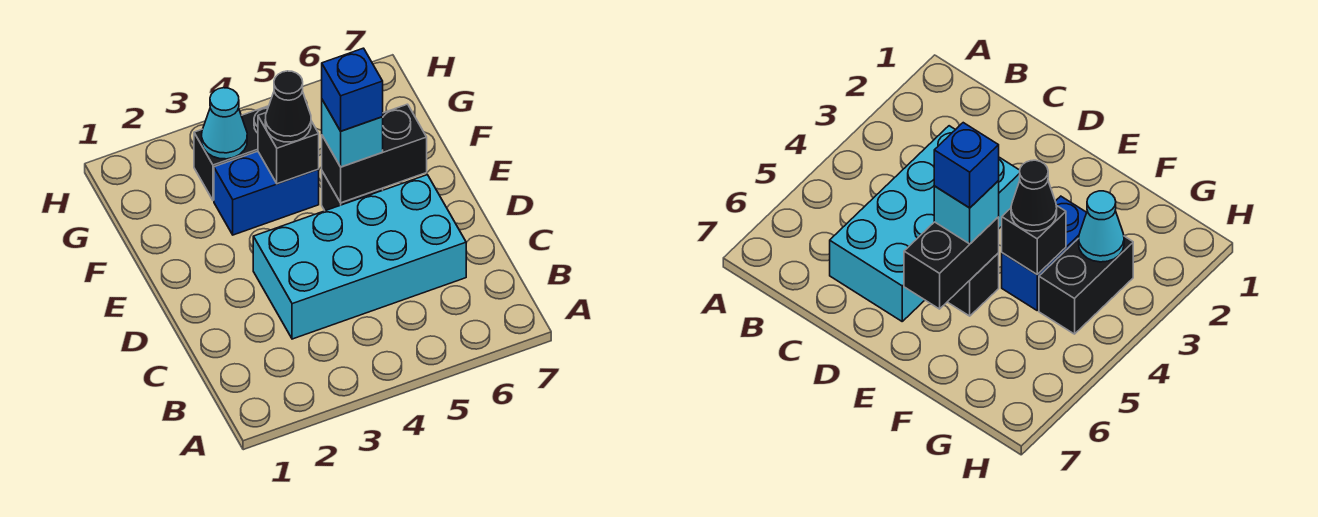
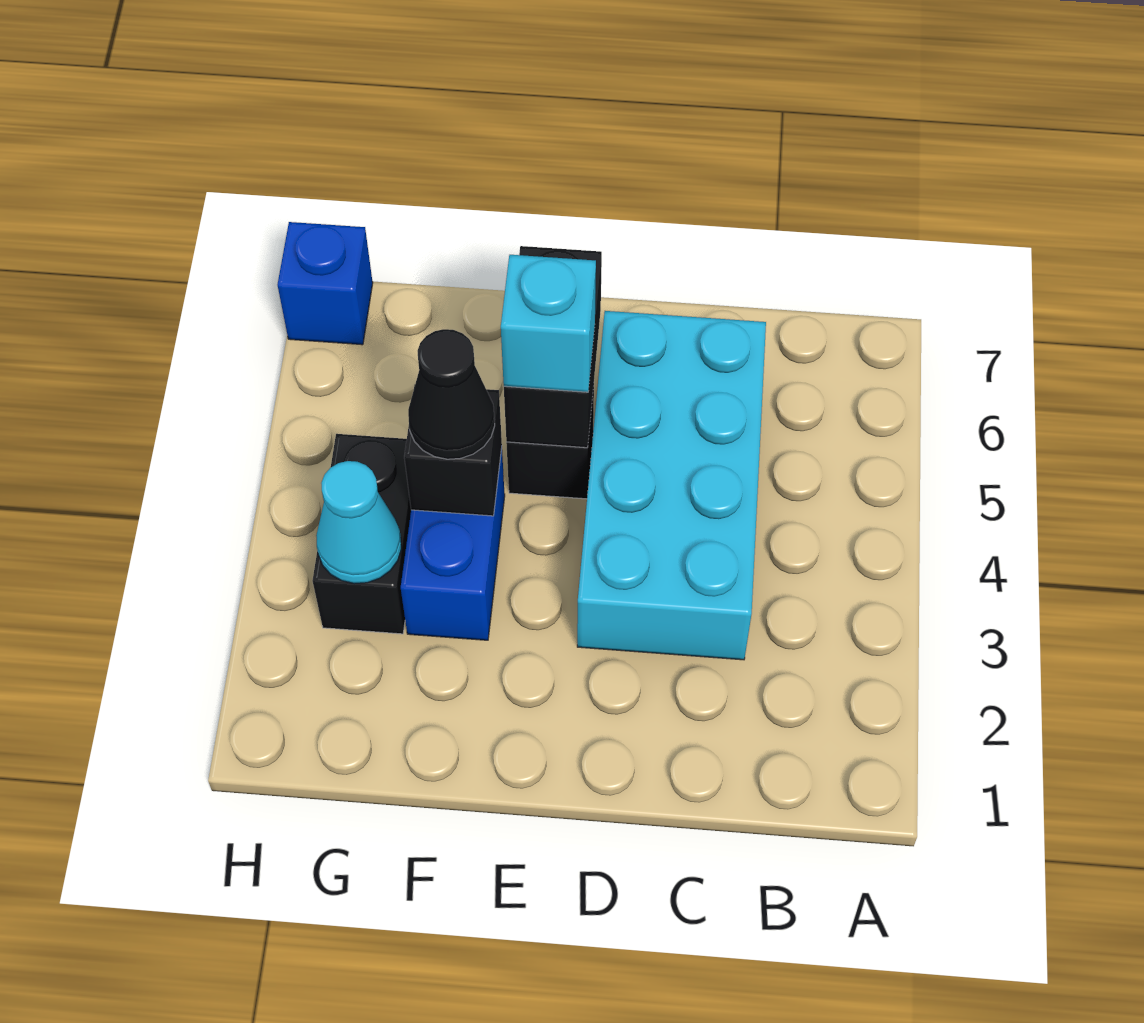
blue 1x1 brick [322,48,383,131] -> blue 1x1 brick moved to [278,222,373,345]

